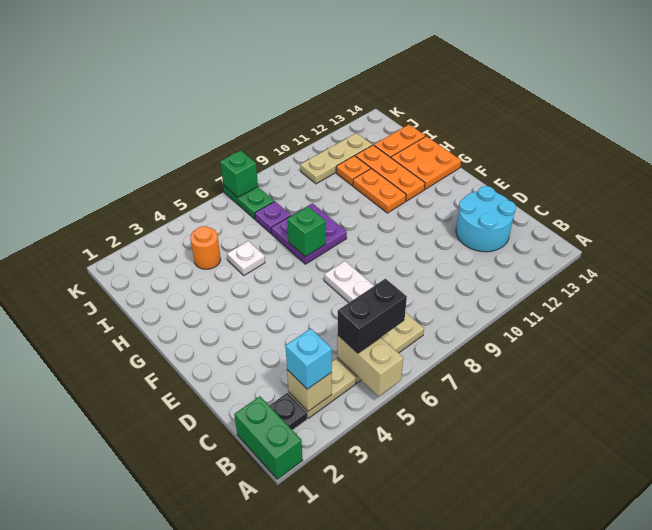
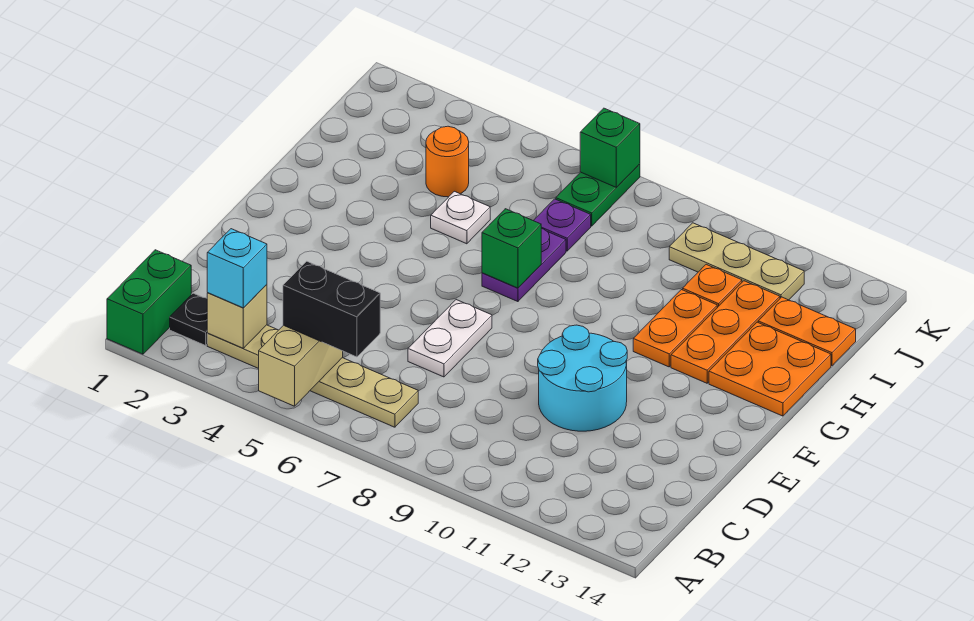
cyan 2x2 round brick [456,186,516,252] -> cyan 2x2 round brick moved to [538,325,627,431]
purple 2x2 plate [271,203,347,264] -> purple 1x2 plate [482,229,566,302]

